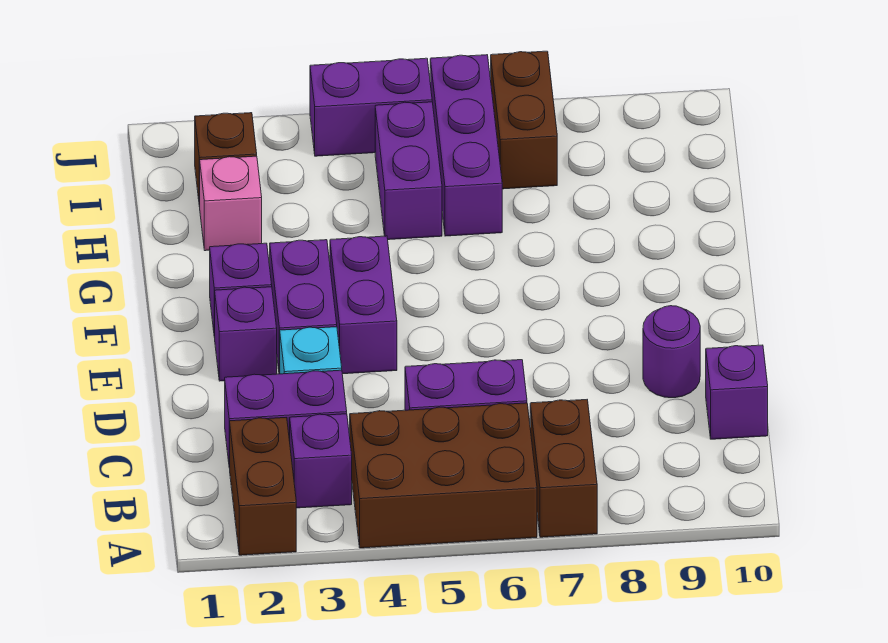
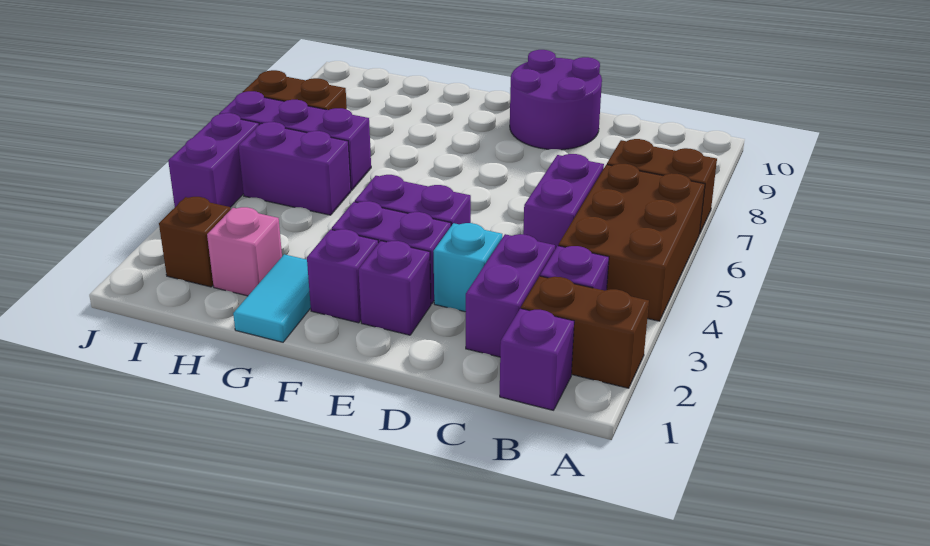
purple 1x1 brick [706,345,768,439] -> purple 1x1 brick moved to [500,308,574,410]
purple 1x1 round brick [643,306,700,398] -> purple 2x2 round brick [510,50,602,150]
none -> cyan 1x2 tile [233,254,311,342]

